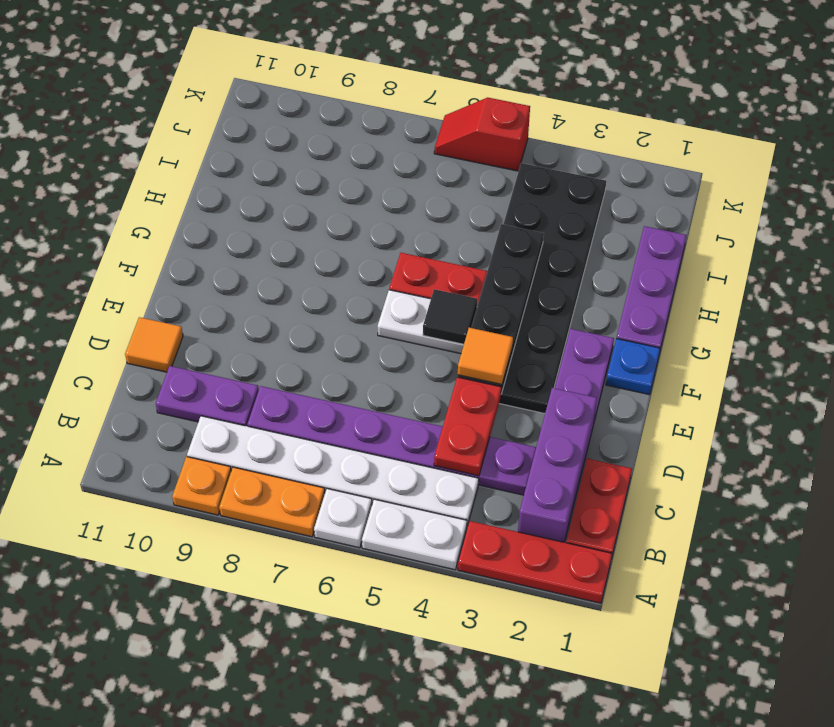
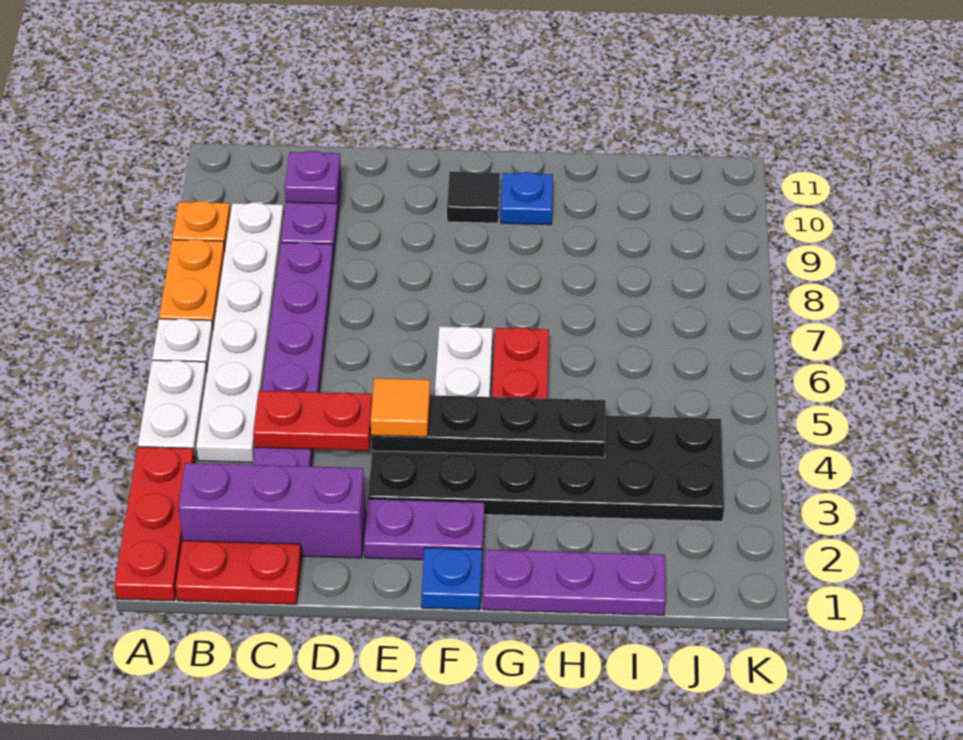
none -> purple 1x1 plate [285,151,341,204]
orange 1x1 tile [125,317,183,372] -> none
black 1x1 tile [423,289,477,344] -> black 1x1 tile moved to [447,172,500,223]
none -> blue 1x1 plate [501,172,553,225]
red 1x2 slope [434,98,530,171] -> none

